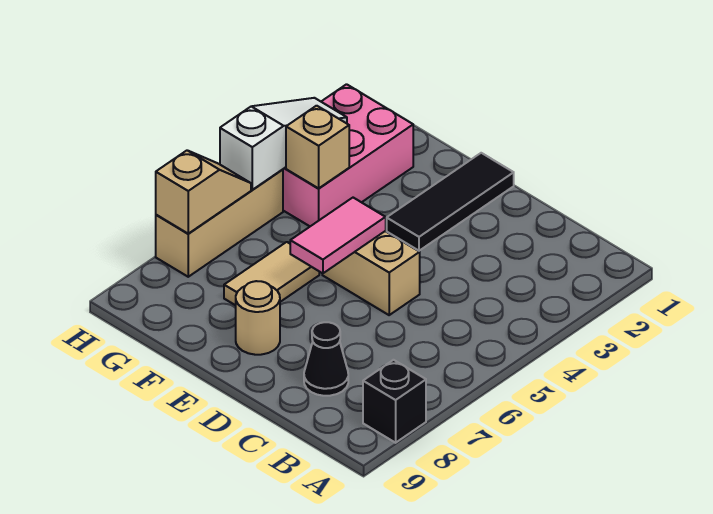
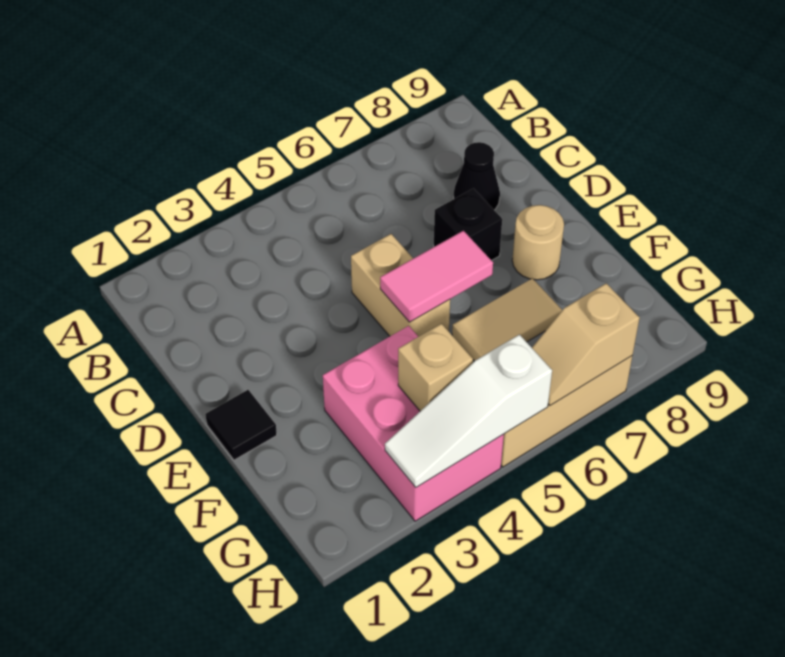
black 1x1 brick [363,360,426,443] -> black 1x1 brick moved to [434,189,502,261]
black 1x3 tile [387,153,514,251] -> black 1x1 tile [205,390,277,460]
pink 2x3 brick [283,84,413,226] -> pink 2x3 brick turned to [323,326,504,521]

